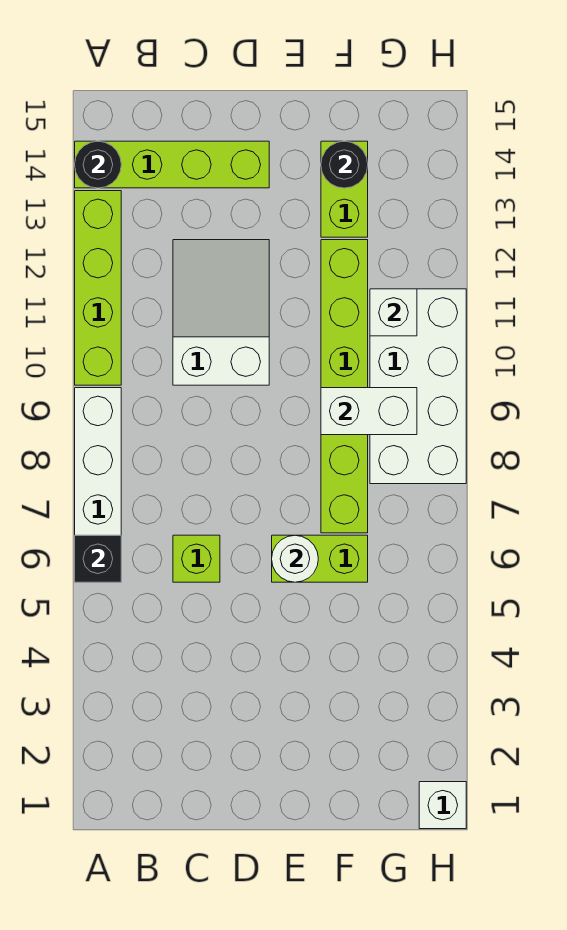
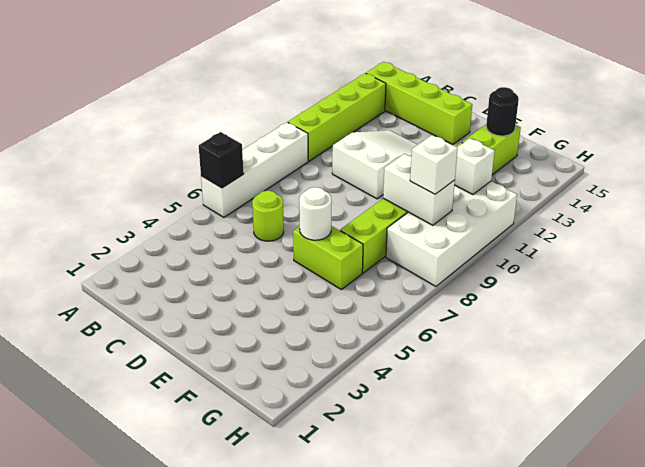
black 1x1 round brick [75,141,121,188] -> none
lime 1x1 brick [173,535,220,582] -> lime 1x1 round brick [252,191,284,241]
white 1x1 brick [419,782,466,829] -> white 1x1 brick moved to [410,135,458,194]

